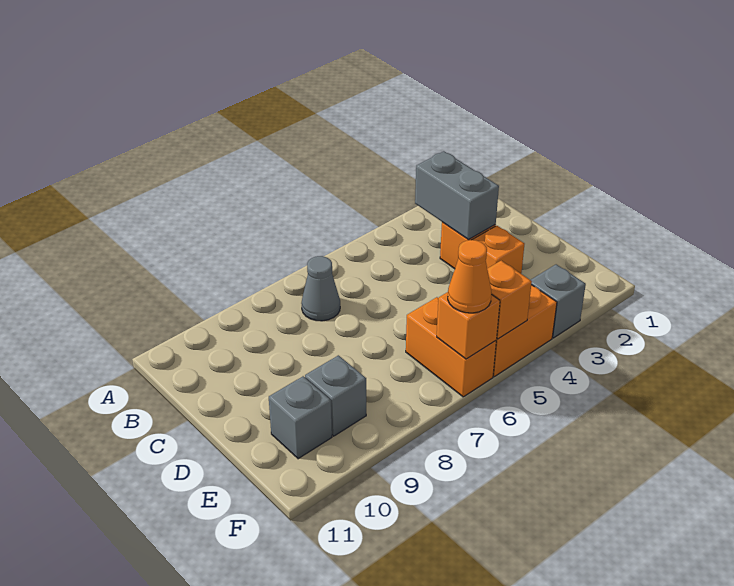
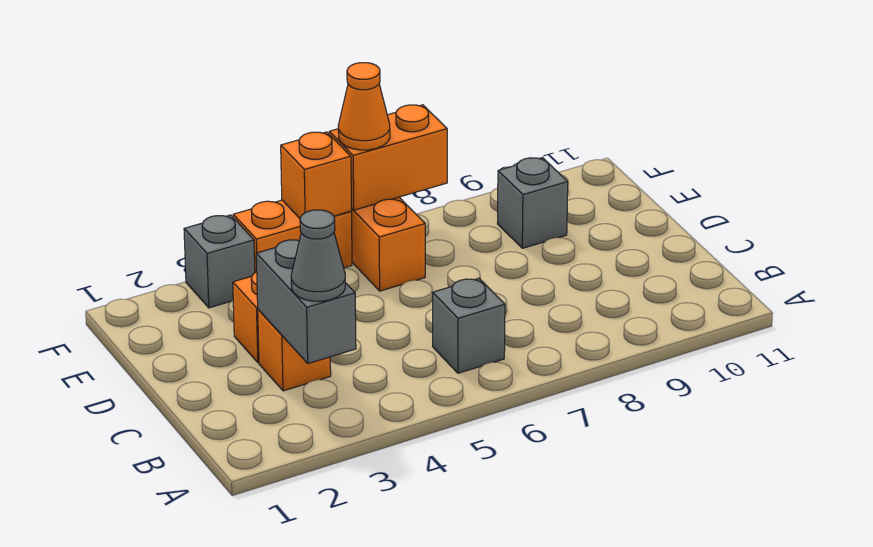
grey 1x1 cone [302,256,340,321] -> grey 1x1 cone moved to [291,210,345,301]
grey 1x1 brick [269,376,332,459] -> grey 1x1 brick moved to [433,278,505,373]
orange 1x1 brick [437,292,500,359] -> orange 1x2 brick [329,105,447,210]

